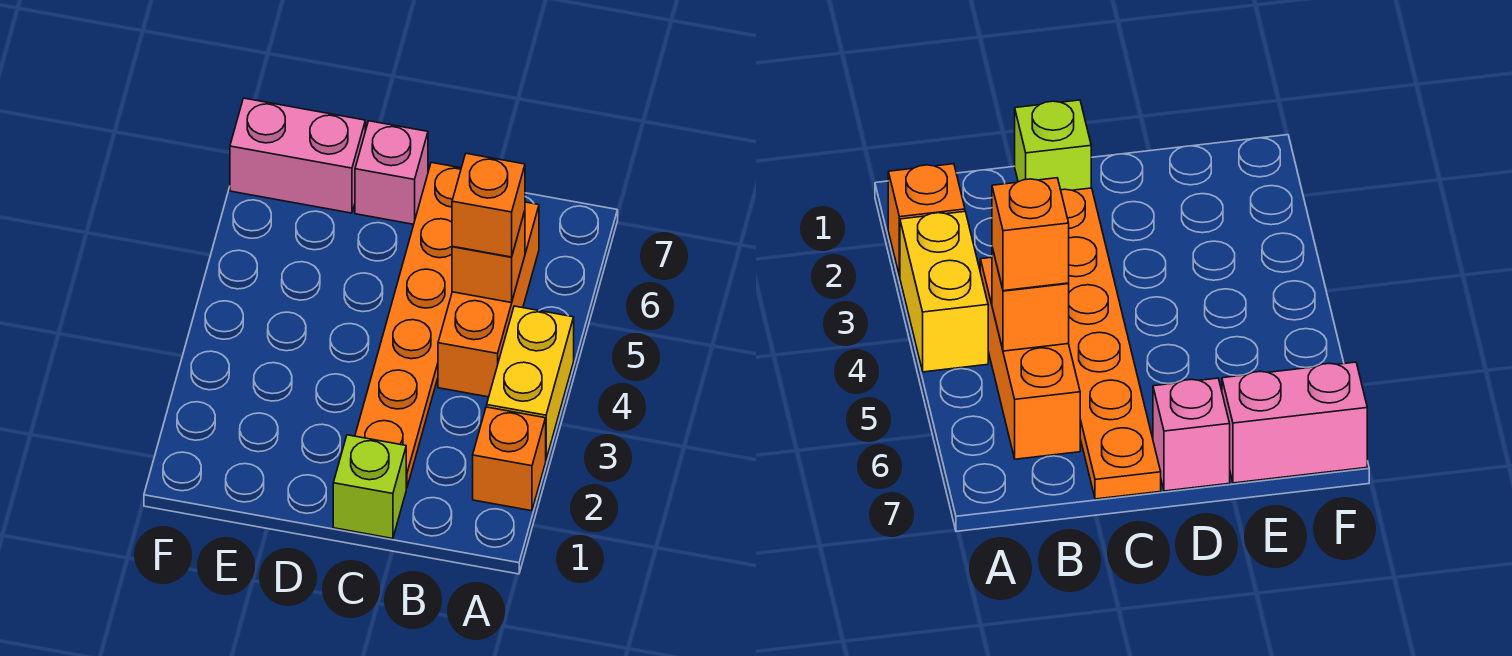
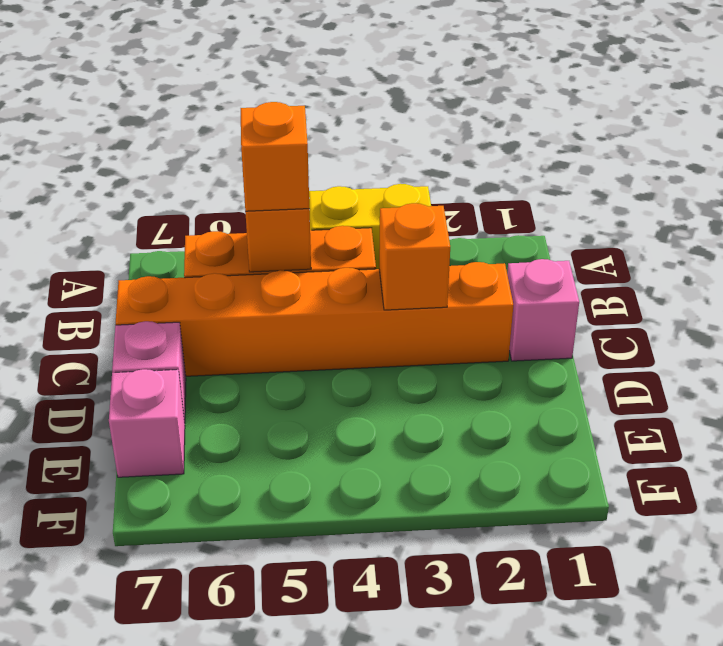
orange 1x1 brick [473,407,546,511] -> orange 1x1 brick moved to [379,203,450,310]
lime 1x1 brick [333,435,406,539] -> pink 1x1 brick [507,259,579,361]
orange 1x6 plate [355,162,461,488] -> orange 1x6 brick [116,262,513,376]
pink 1x2 brick [230,98,365,213] -> pink 1x1 brick [109,369,185,477]

